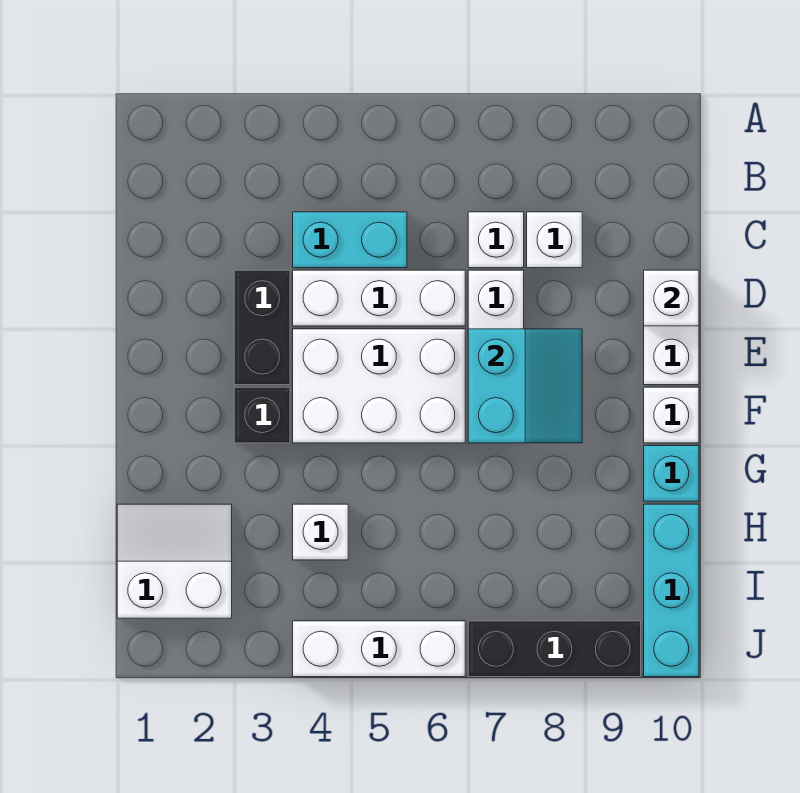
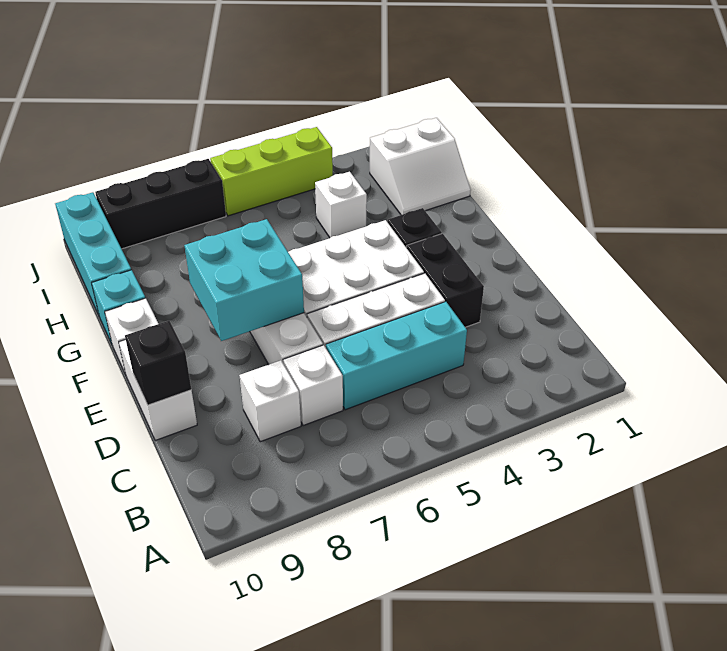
cyan 1x2 brick [293,212,407,268] -> cyan 1x3 brick [326,302,467,410]
white 1x1 brick [644,270,699,326] -> black 1x1 brick [125,321,191,405]
cyan 2x2 slope [468,329,582,443] -> cyan 2x2 brick [184,219,304,341]
white 1x3 brick [293,621,465,677] -> lime 1x3 brick [210,127,333,216]

